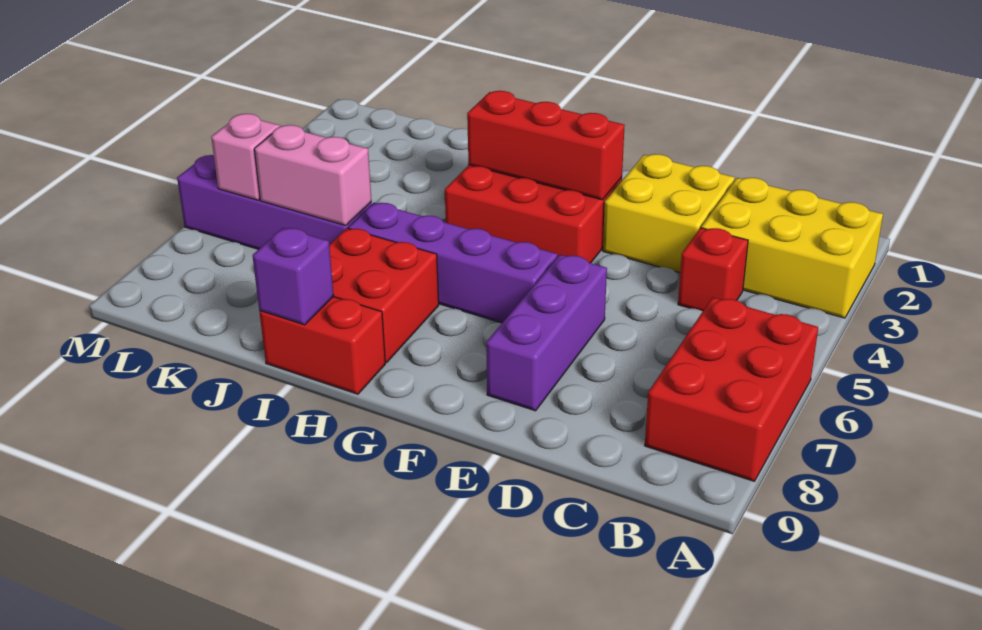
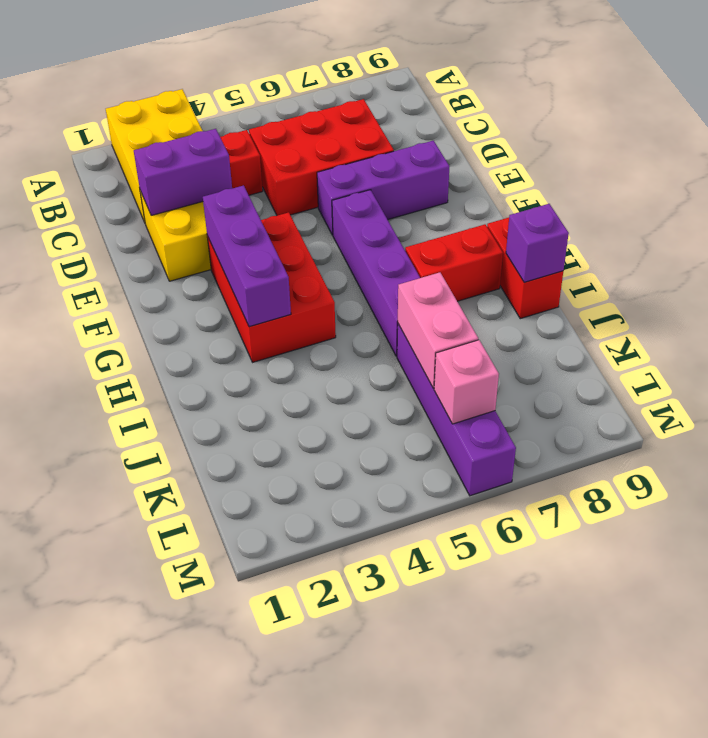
red 2x3 brick [645,297,818,481] -> red 2x3 brick moved to [249,99,394,216]
none -> purple 1x2 brick [134,129,232,215]
red 1x3 brick [467,91,625,200] -> purple 1x3 brick [203,185,291,327]
red 2x2 brick [329,228,439,363] -> red 1x2 brick [405,224,503,301]

